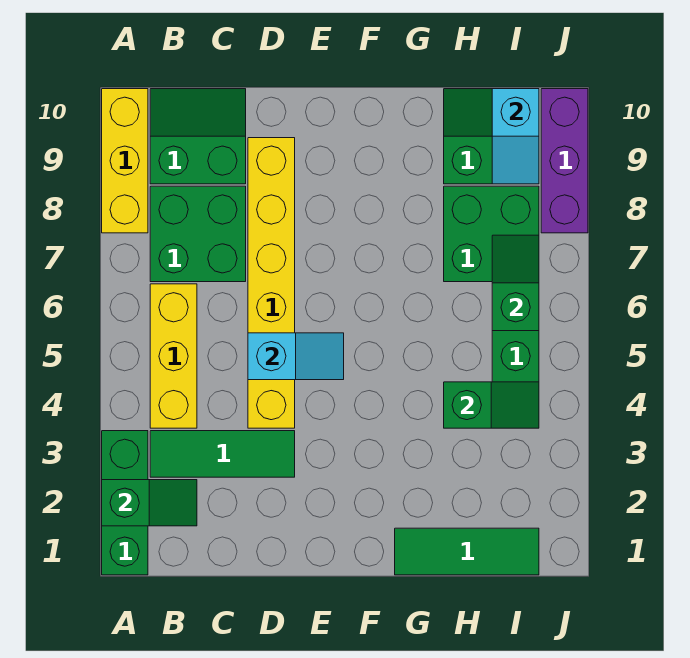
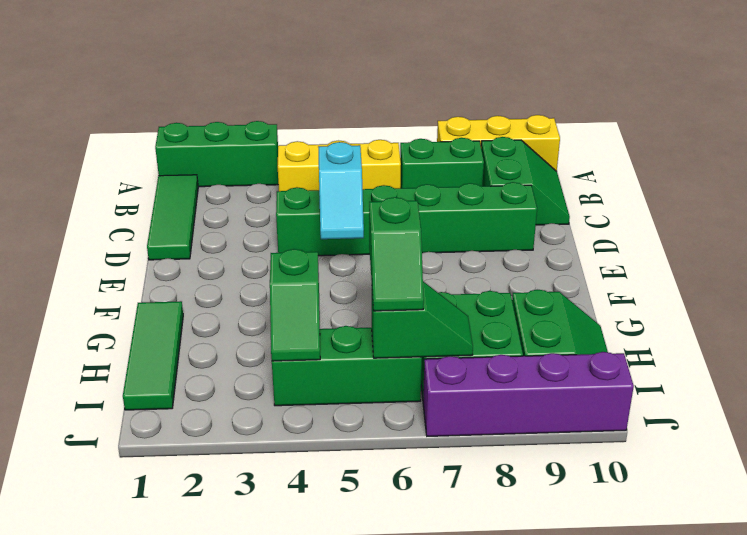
green 1x2 slope [102,480,197,526] -> green 1x2 slope moved to [369,197,424,311]
green 1x3 tile [150,431,295,477] -> green 1x3 tile moved to [147,175,198,260]
green 2x2 brick [150,186,246,282] -> green 1x2 brick [400,138,484,188]
yellow 1x6 brick [248,138,295,428] -> green 1x6 brick [276,182,537,256]
cyan 1x2 slope [492,89,539,184] -> none
purple 1x3 brick [541,89,588,233] -> purple 1x4 brick [423,352,634,436]

